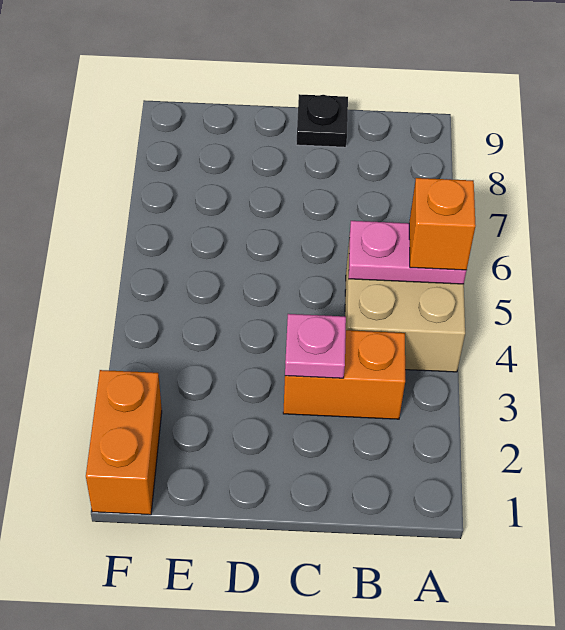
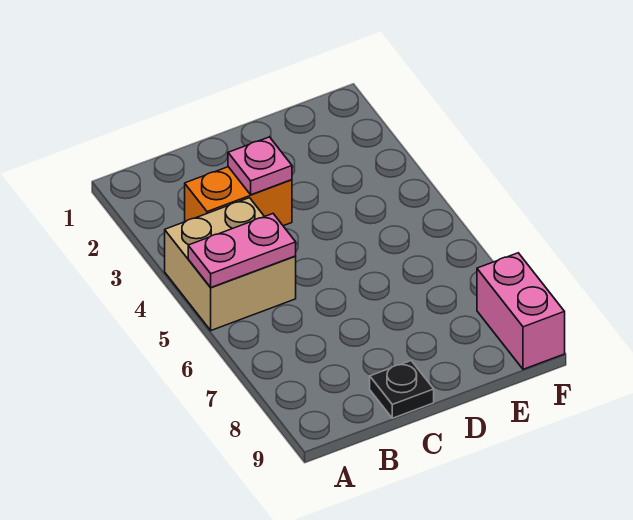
orange 1x1 brick [409,178,476,270] -> none
orange 1x2 brick [86,370,162,515] -> none
none -> pink 1x2 brick [477,253,565,369]

